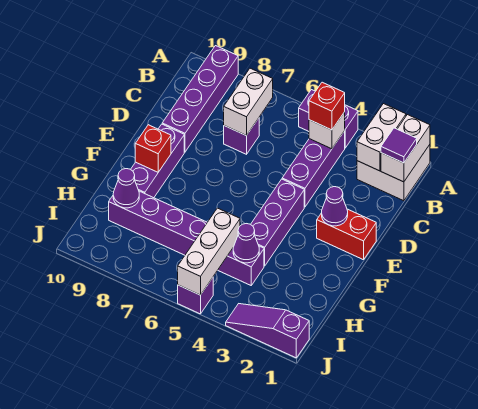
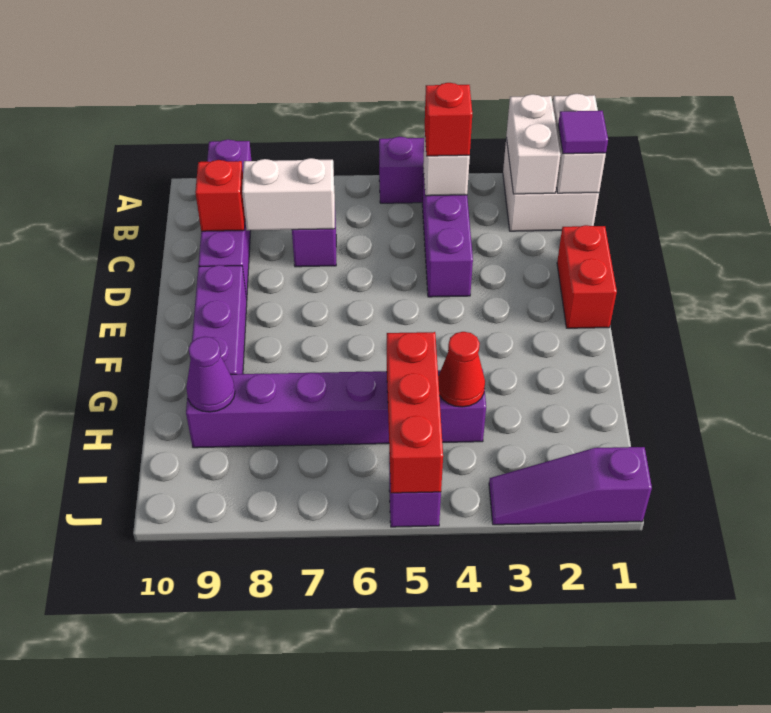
white 1x2 brick [224,68,273,136] -> white 1x2 brick turned to [242,158,335,230]
red 1x2 brick [317,209,376,260] -> red 1x2 brick turned to [557,225,617,328]
purple 1x1 cone [322,187,348,226] -> none
purple 1x3 brick [251,179,304,266] -> none
red 1x1 brick [135,125,171,172] -> red 1x1 brick moved to [195,160,245,231]
purple 1x1 cone [233,224,259,263] -> red 1x1 cone [438,332,485,407]
white 1x3 brick [178,208,240,295] -> red 1x3 brick [387,332,443,493]

